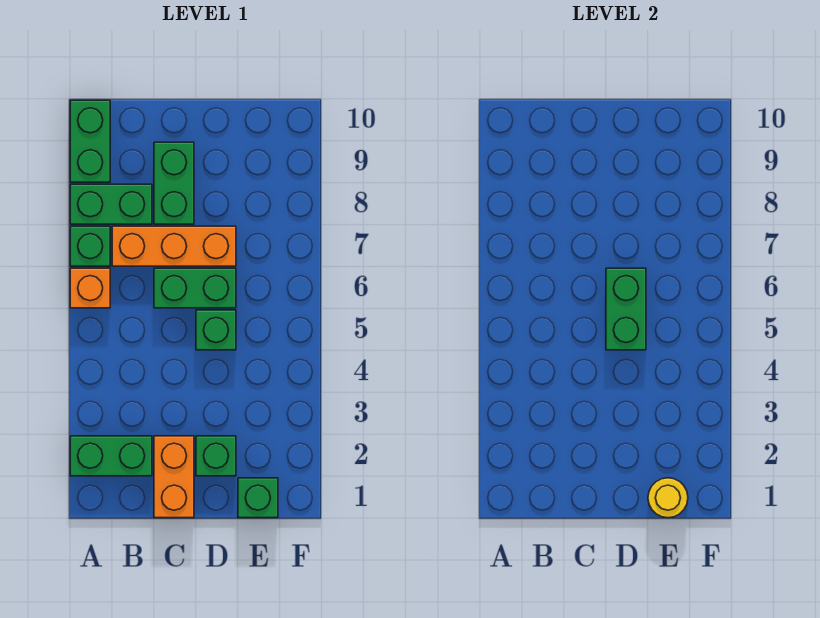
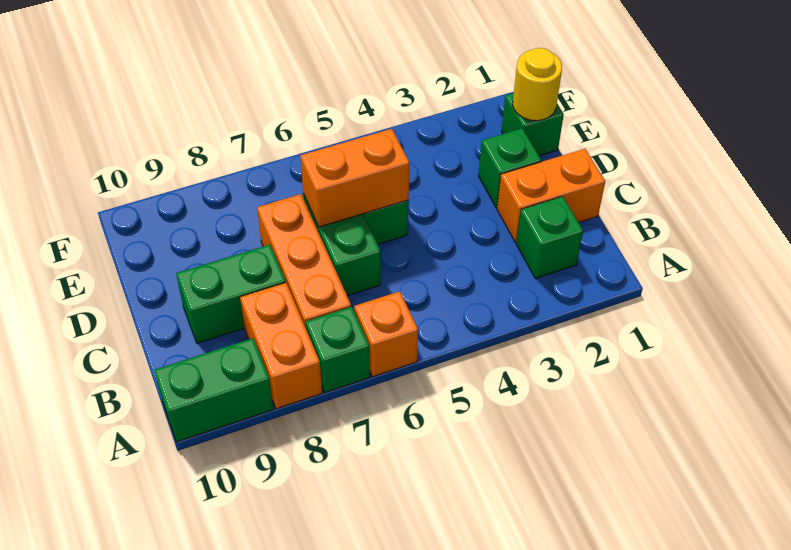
green 1x2 brick [70,436,152,476] -> green 1x1 brick [516,196,583,278]
green 1x2 brick [70,184,152,224] -> orange 1x2 brick [240,283,322,409]
green 1x2 brick [606,268,646,350] -> orange 1x2 brick [300,129,410,227]

